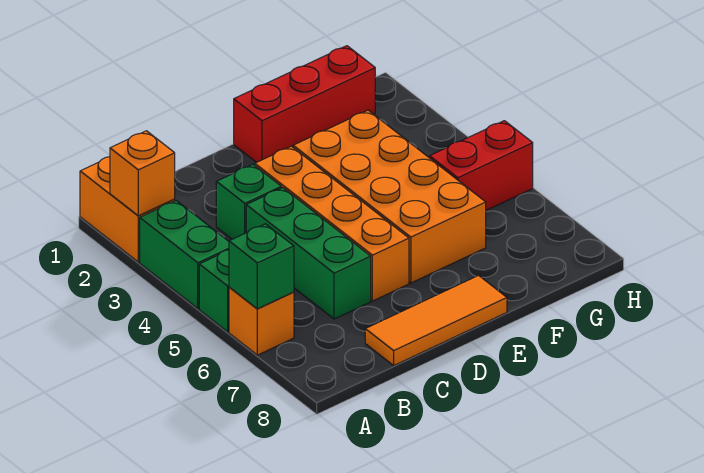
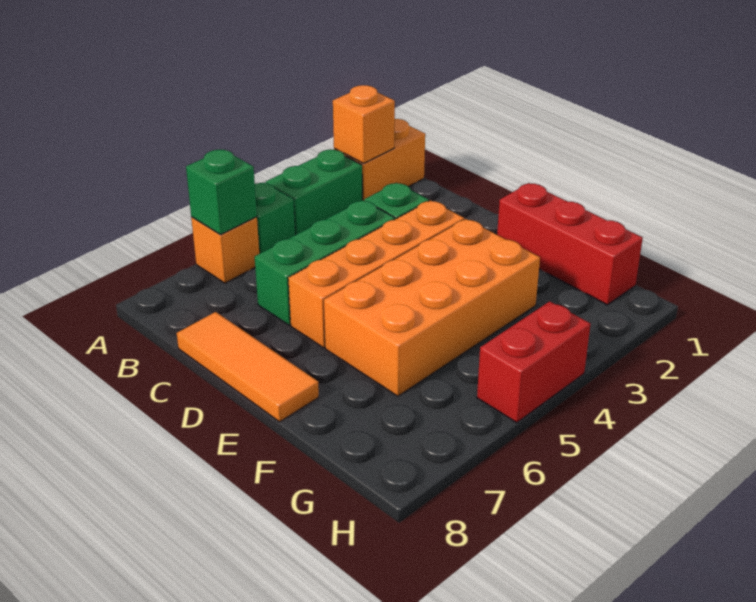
red 1x2 brick [430,121,533,210] -> red 1x2 brick turned to [477,301,590,423]

